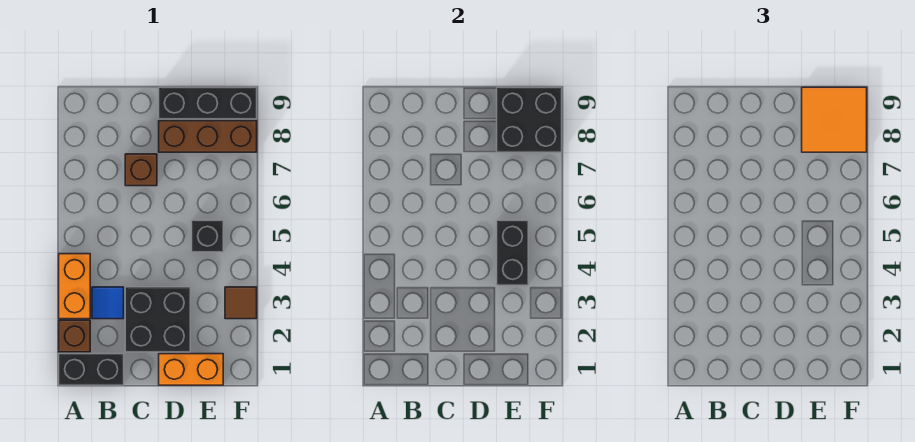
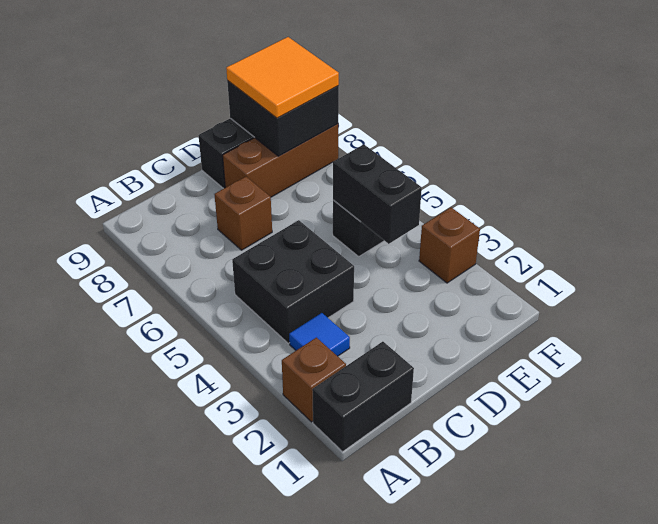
orange 1x2 brick [59,254,90,319] -> none
black 2x2 brick [125,287,190,352] -> black 2x2 brick moved to [232,220,354,343]
orange 1x2 brick [159,354,223,385] -> none
brown 1x1 tile [225,287,257,319] -> brown 1x1 brick [419,207,480,283]

